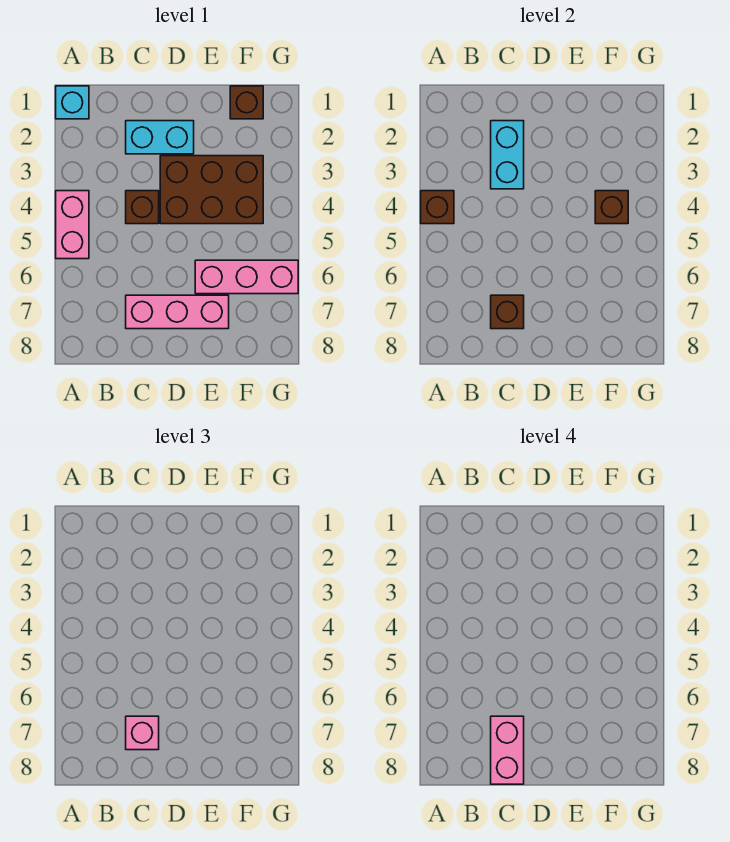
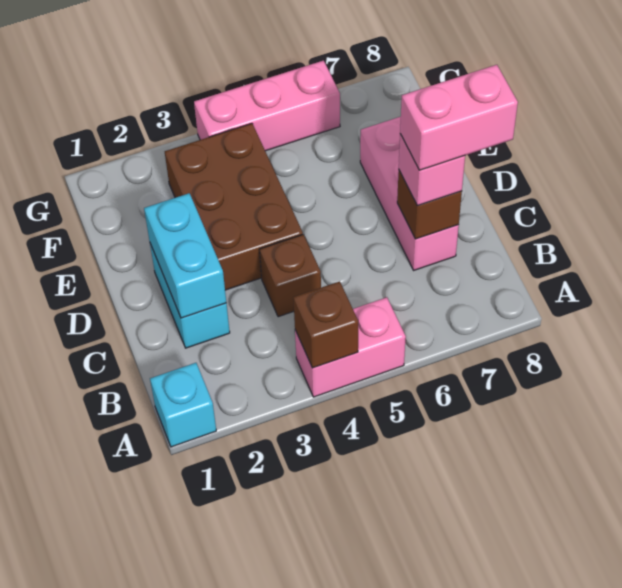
cyan 1x2 brick [491,121,524,189] -> cyan 1x2 brick turned to [144,193,226,318]
pink 1x3 brick [195,260,298,294] -> pink 1x3 brick turned to [194,61,340,151]
brown 1x1 brick [230,86,263,119] -> none
brown 1x1 brick [595,191,628,224] -> none

